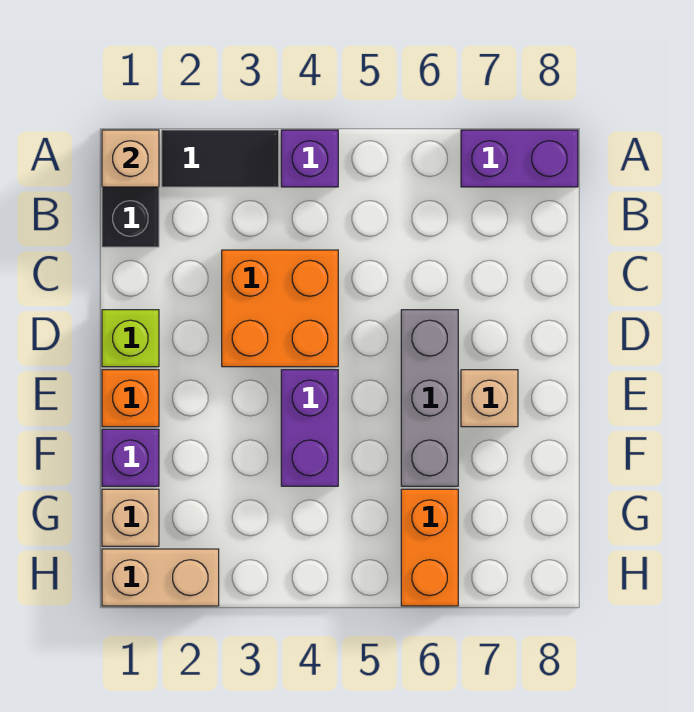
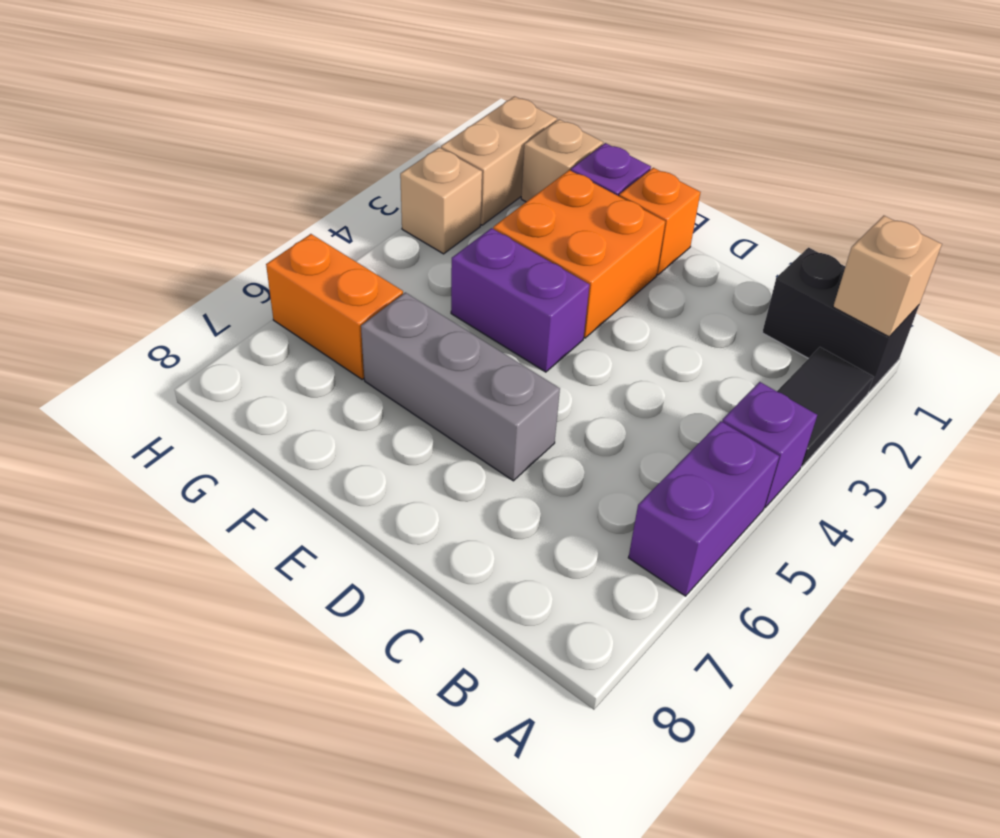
purple 1x2 brick [461,130,578,187] -> purple 1x2 brick moved to [628,421,779,596]
orange 2x2 brick [222,250,338,367] -> orange 2x2 brick moved to [493,170,665,338]
lime 1x1 brick [102,310,159,367] -> none
tan 1x1 brick [461,370,518,427] -> tan 1x1 brick moved to [400,148,482,254]

